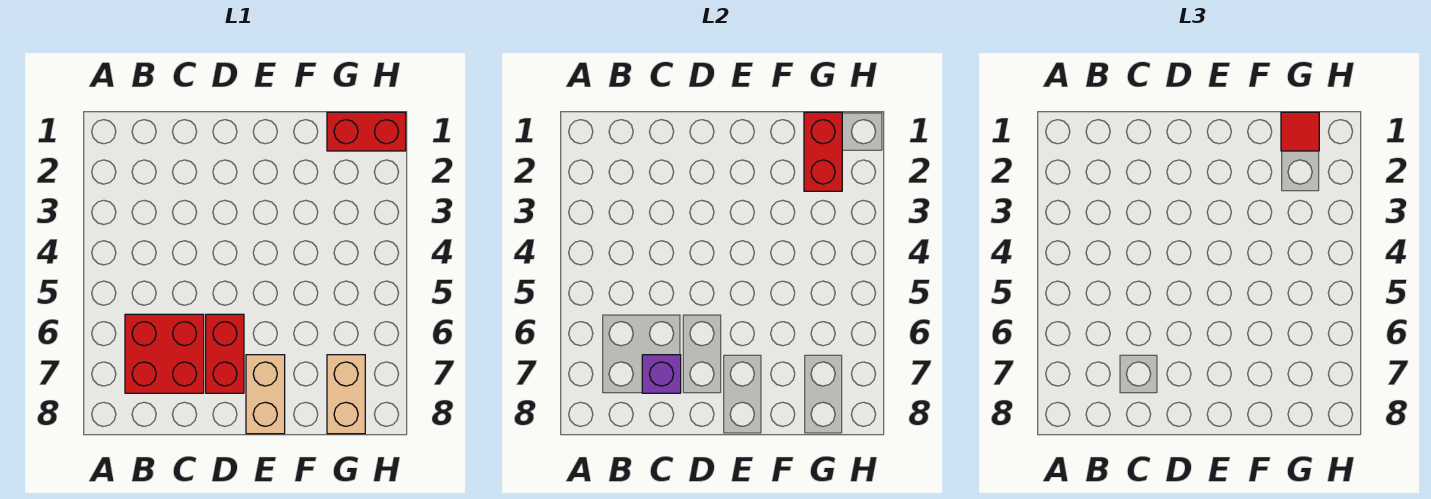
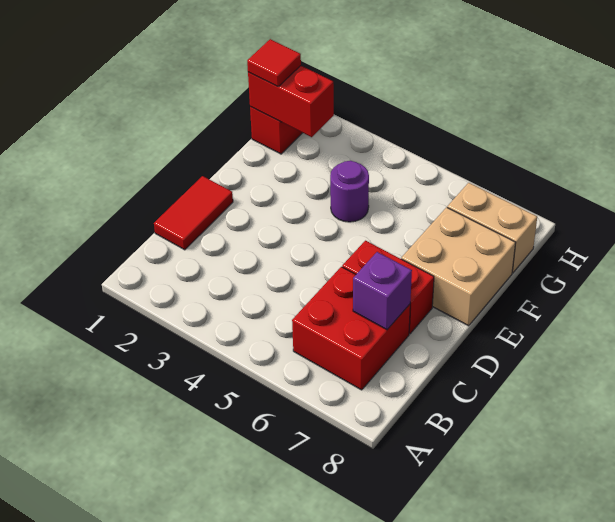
none -> red 1x2 tile [154,176,233,250]
tan 1x2 brick [246,355,285,434] -> tan 2x2 brick [401,207,516,326]
none -> purple 1x1 round brick [330,161,369,222]

